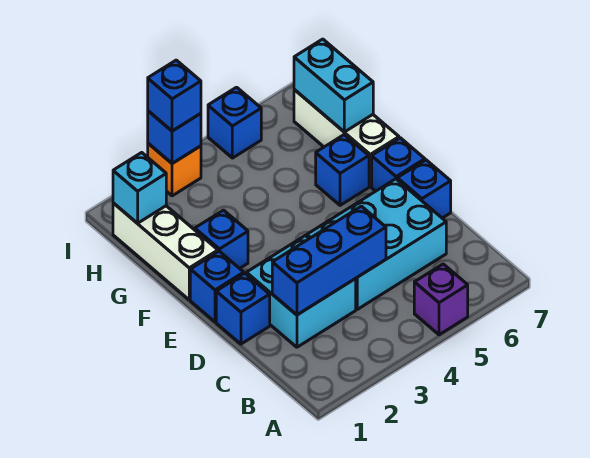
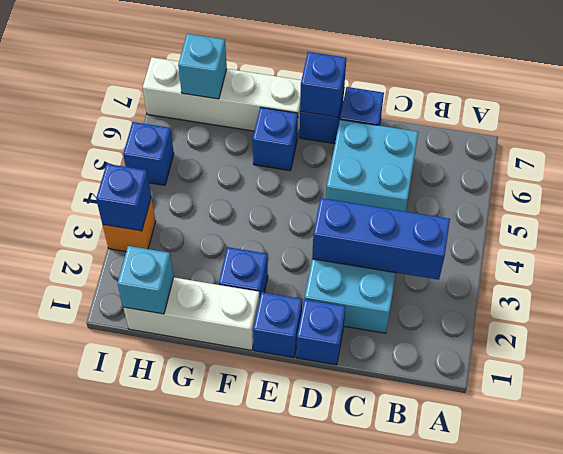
purple 1x1 brick [414,264,468,335] -> none
blue 1x3 brick [272,206,386,315] -> blue 1x3 brick turned to [312,198,450,280]
cyan 2x3 brick [307,179,446,309] -> cyan 2x2 brick [326,120,418,211]
white 1x3 brick [294,90,399,186] -> white 1x4 brick [143,57,301,138]
cyan 1x2 brick [294,39,373,132] -> cyan 1x1 brick [178,34,227,99]
blue 1x1 brick [148,60,201,131] -> blue 1x1 brick moved to [300,52,346,117]

